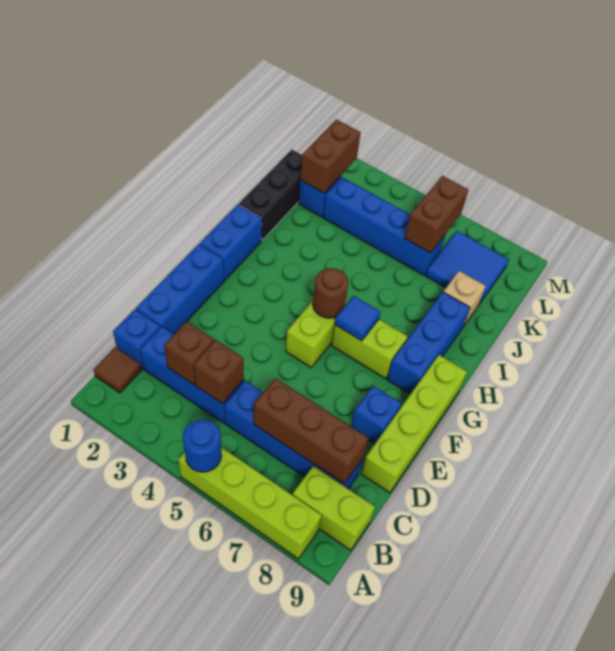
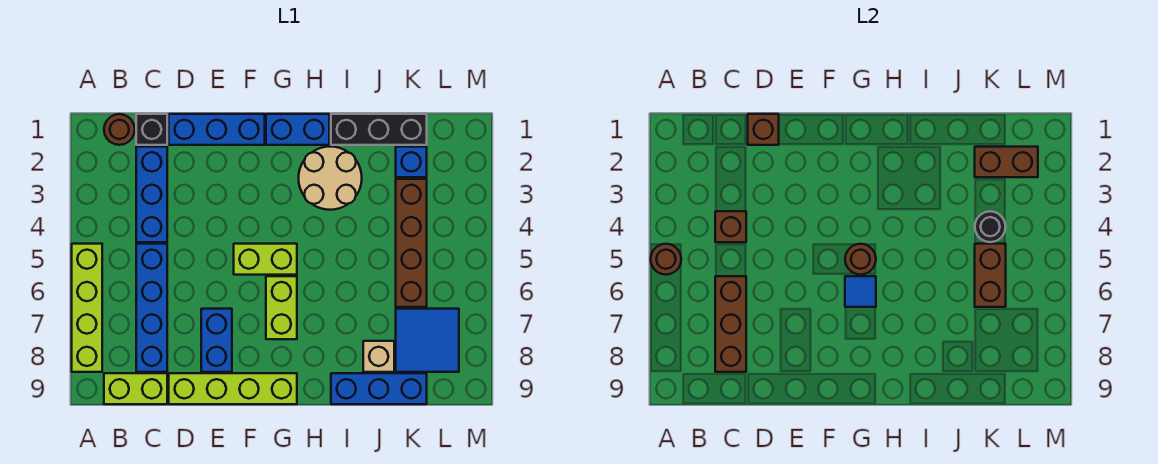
blue 1x1 round brick [183,419,221,472] -> brown 1x1 round brick [651,244,681,275]
brown 1x1 tile [93,347,141,393] -> brown 1x1 round brick [104,114,135,145]
lime 1x2 brick [293,466,375,550] -> lime 1x2 brick turned to [104,373,167,404]
blue 1x1 brick [113,309,160,369] -> black 1x1 brick [136,114,167,145]
brown 1x1 brick [164,322,214,385] -> brown 1x1 brick moved to [748,114,779,145]
blue 1x1 brick [351,386,402,444] -> blue 1x2 brick [201,309,232,372]
blue 1x3 brick [387,292,470,394] -> blue 1x3 brick moved to [331,373,427,404]
none -> tan 2x2 round brick [299,147,362,210]
blue 1x4 brick [323,177,445,275] -> brown 1x4 brick [396,179,427,307]
none -> black 1x1 round brick [975,211,1006,242]
brown 1x2 brick [405,176,468,253] -> brown 1x2 brick turned to [975,244,1006,307]

